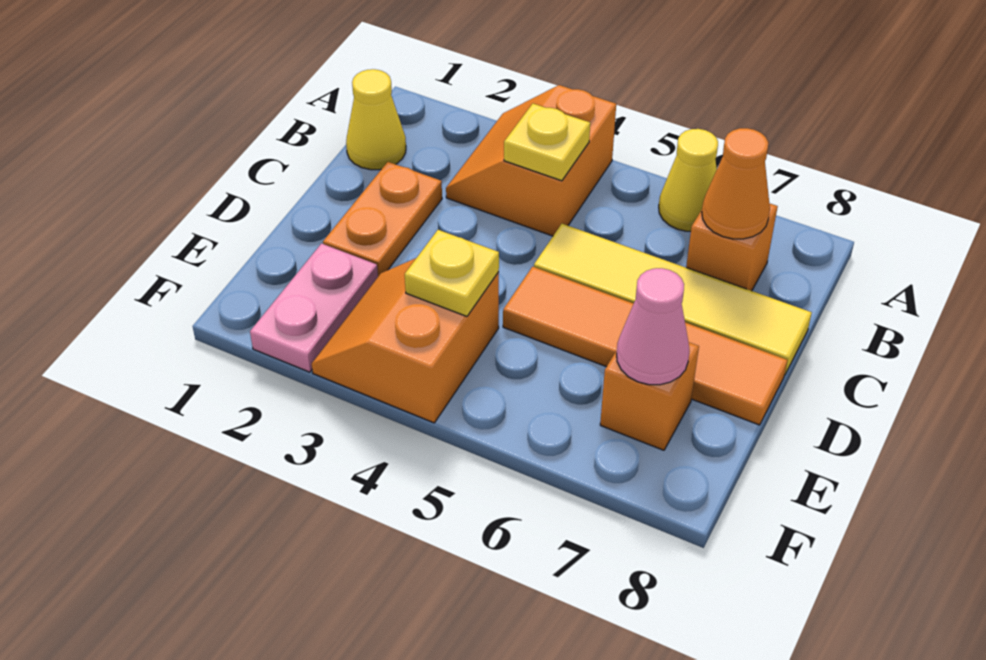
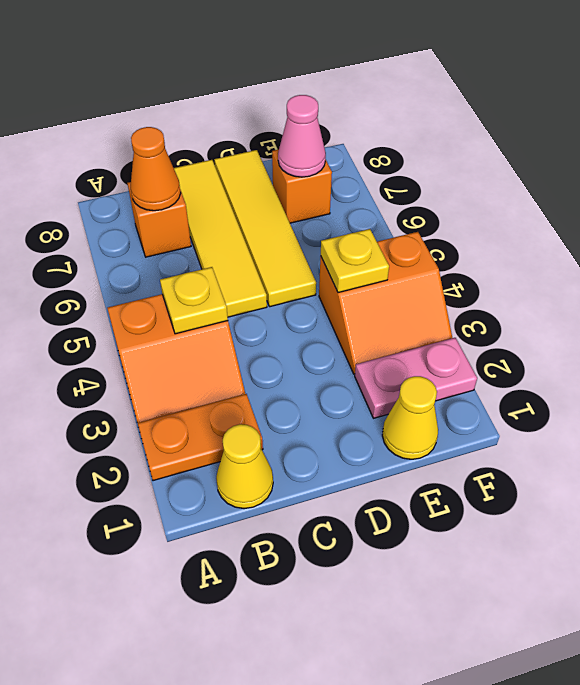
yellow 1x1 cone [659,129,718,231] -> yellow 1x1 cone moved to [382,376,438,459]
orange 1x2 plate [323,162,442,276] -> orange 1x2 plate moved to [138,394,263,481]
orange 1x4 tile [503,267,787,425] -> yellow 1x4 tile [214,150,316,307]

